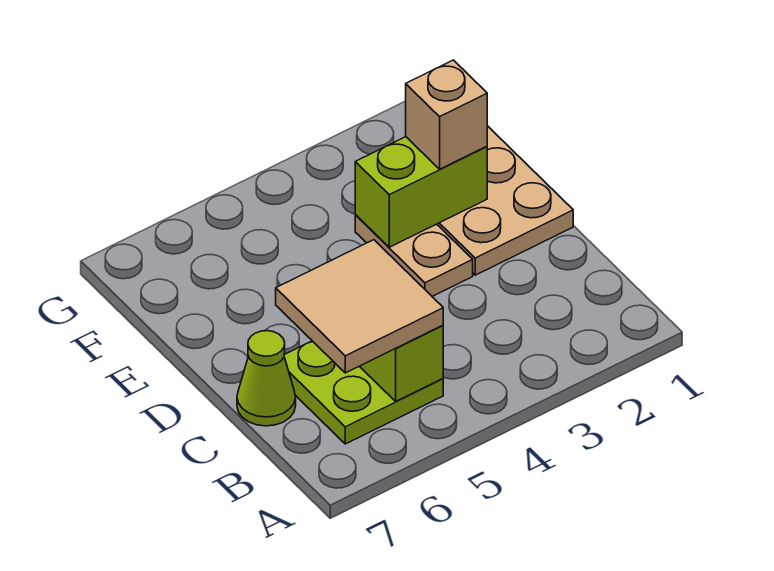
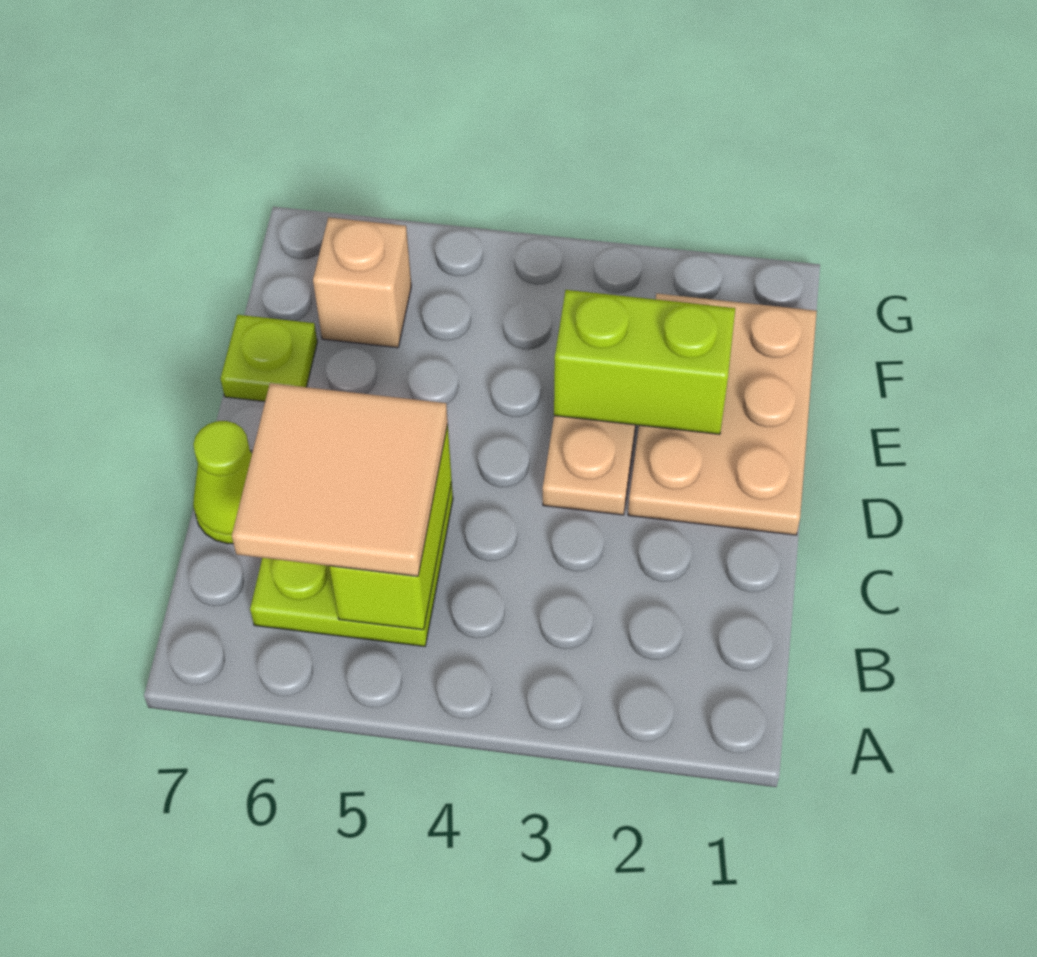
tan 1x1 brick [406,60,487,169] -> tan 1x1 brick moved to [313,217,411,348]
none -> lime 1x1 plate [221,315,317,401]

